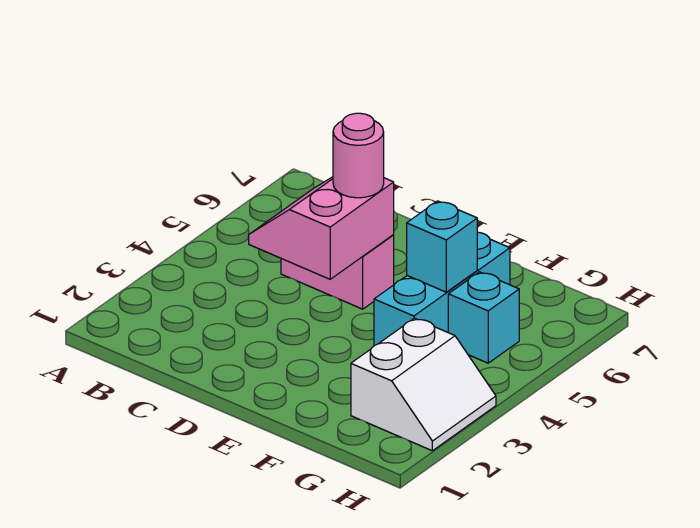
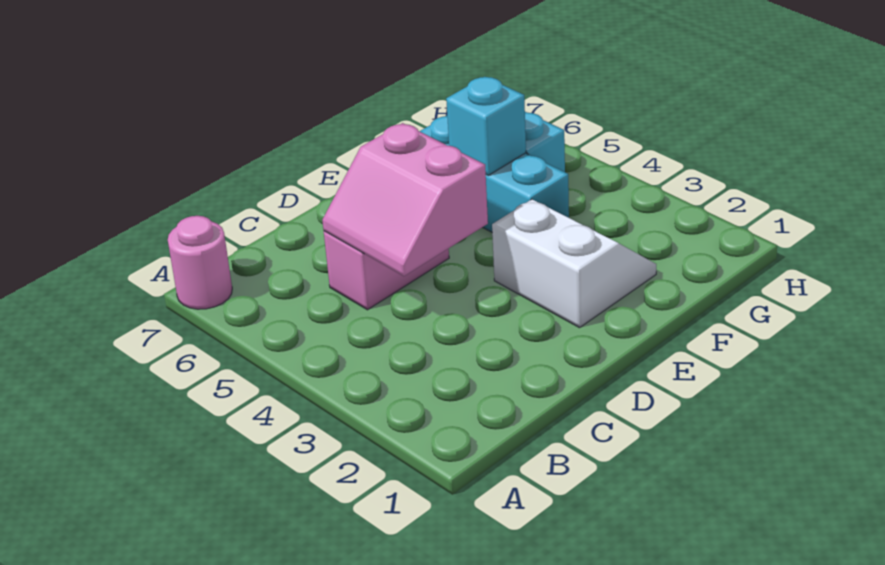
pink 1x1 round brick [333,113,384,198] -> pink 1x1 round brick moved to [168,216,232,309]
white 2x2 slope [351,318,496,451] -> white 2x2 slope moved to [492,199,656,328]

